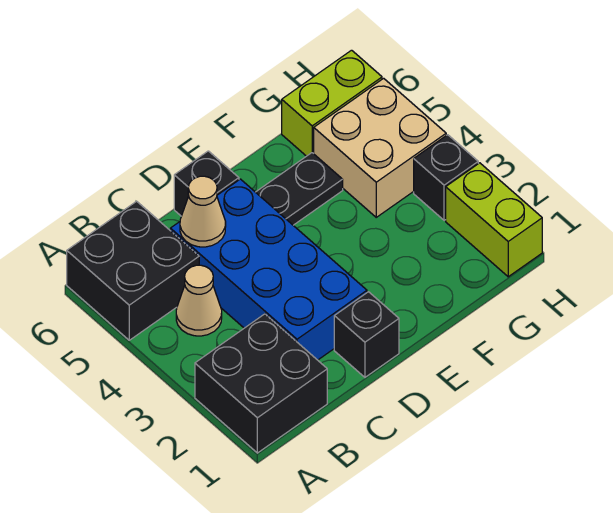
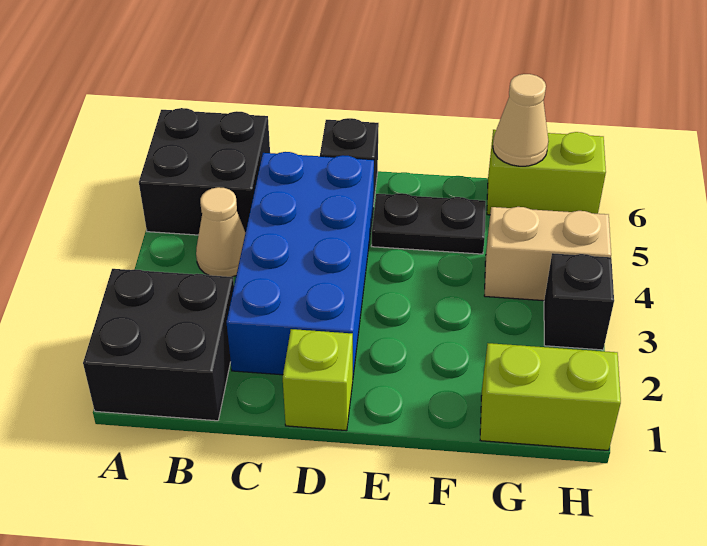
tan 1x1 cone [180,176,226,247] -> tan 1x1 cone moved to [493,74,549,166]
black 1x1 brick [334,292,399,377] -> lime 1x1 brick [283,329,353,431]
tan 2x2 brick [314,78,446,217] -> tan 1x2 brick [484,207,611,301]
lime 1x2 brick [446,163,542,277] -> lime 1x2 brick turned to [480,343,621,450]

